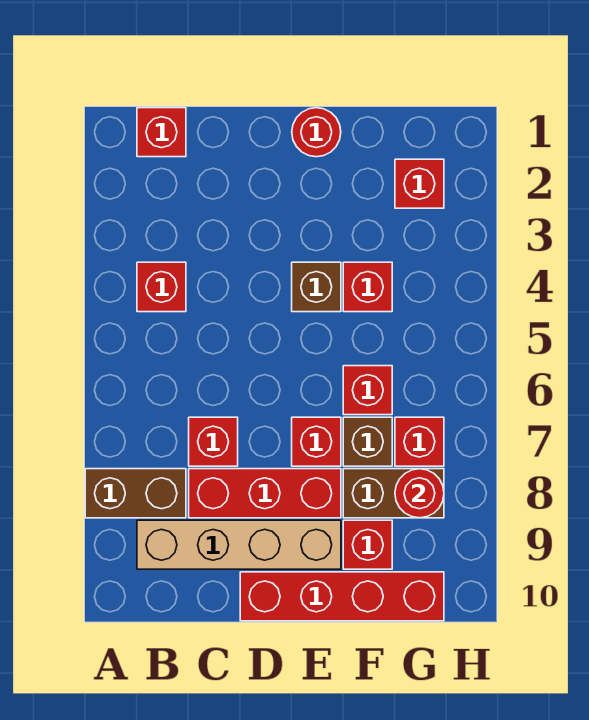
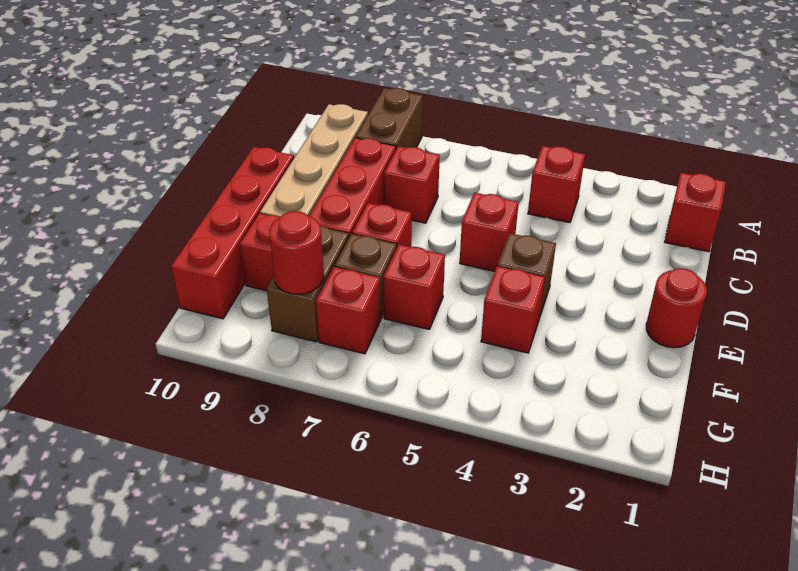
red 1x1 brick [395,159,444,208] -> red 1x1 brick moved to [460,193,519,271]

